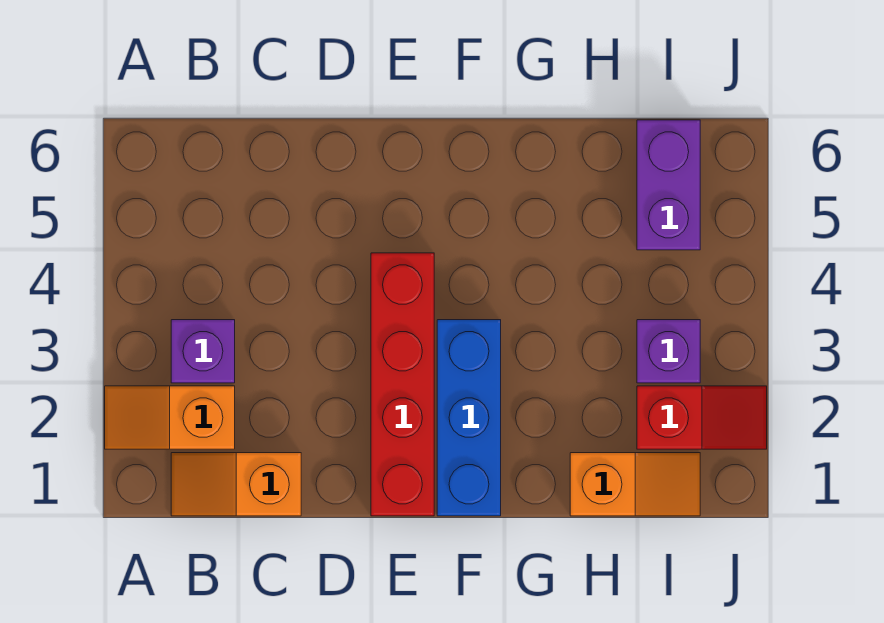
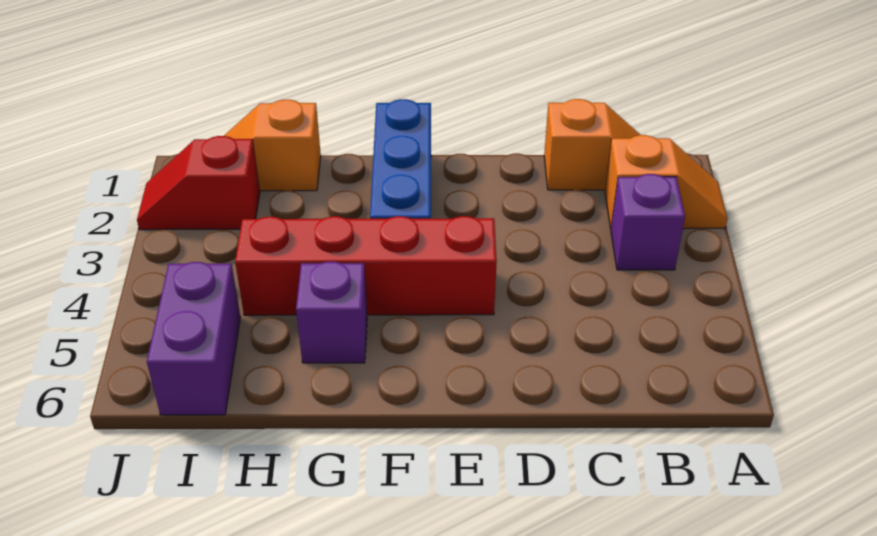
red 1x4 brick [371,253,434,516] -> red 1x4 brick turned to [235,216,497,315]
purple 1x1 brick [637,320,700,383] -> purple 1x1 brick moved to [296,262,367,363]

